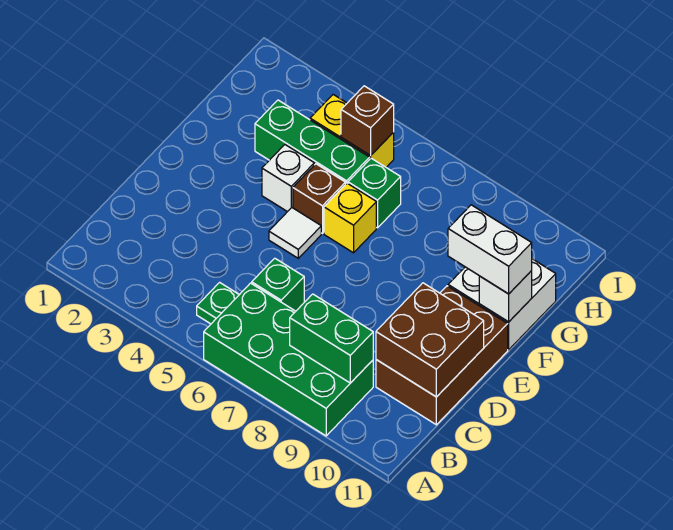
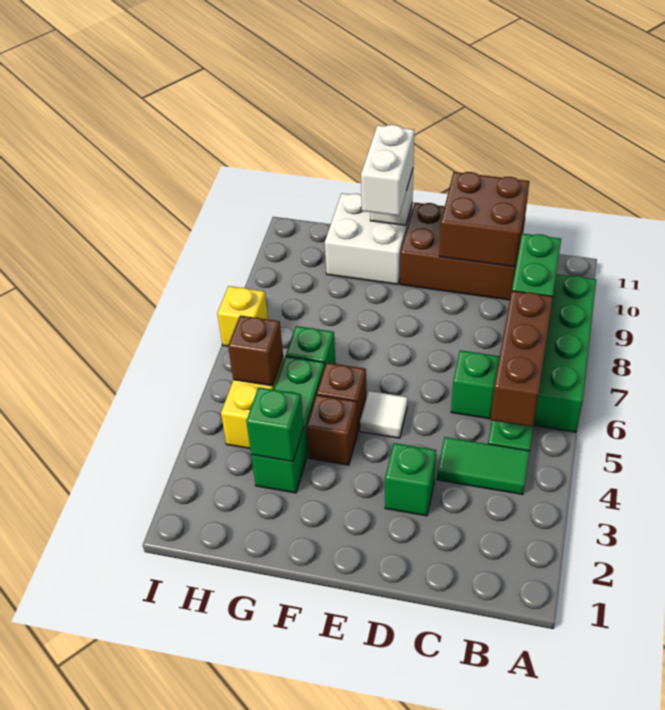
none -> green 1x2 tile [437,437,530,494]
none -> brown 1x3 brick [491,291,553,427]
none -> green 1x1 brick [385,443,436,516]
white 1x1 brick [262,145,314,212] -> brown 1x1 brick [306,395,358,465]
yellow 1x1 brick [324,183,376,253] -> yellow 1x1 brick moved to [217,286,268,346]
none -> green 1x1 brick [246,387,304,462]

